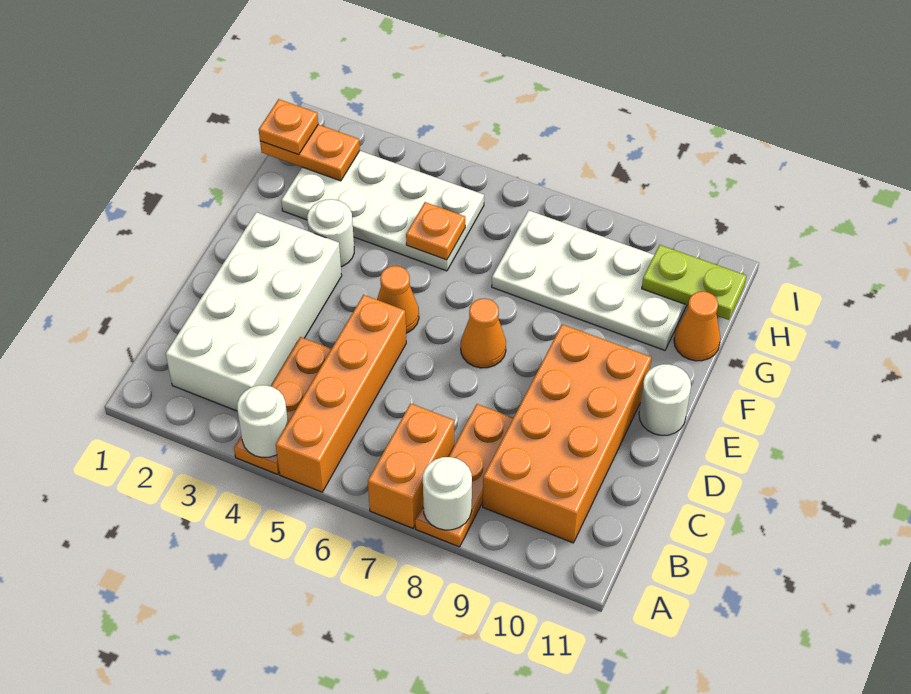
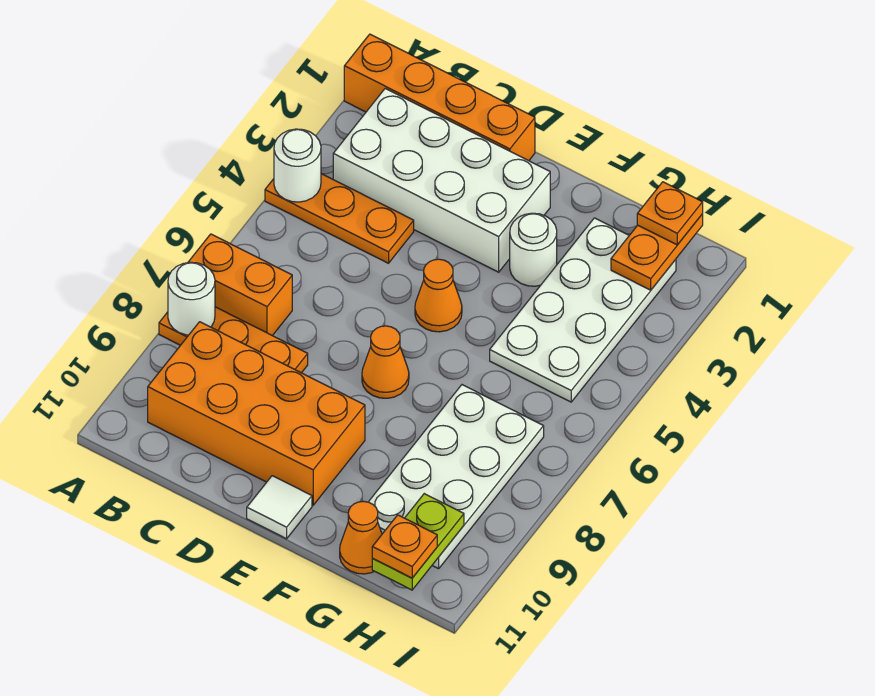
orange 1x4 brick [276,295,406,492] -> orange 1x4 brick moved to [344,34,535,161]
white 1x1 round brick [639,364,691,435] -> white 1x1 tile [247,476,312,539]
orange 1x1 plate [406,202,465,260] -> orange 1x1 plate moved to [372,515,437,578]

